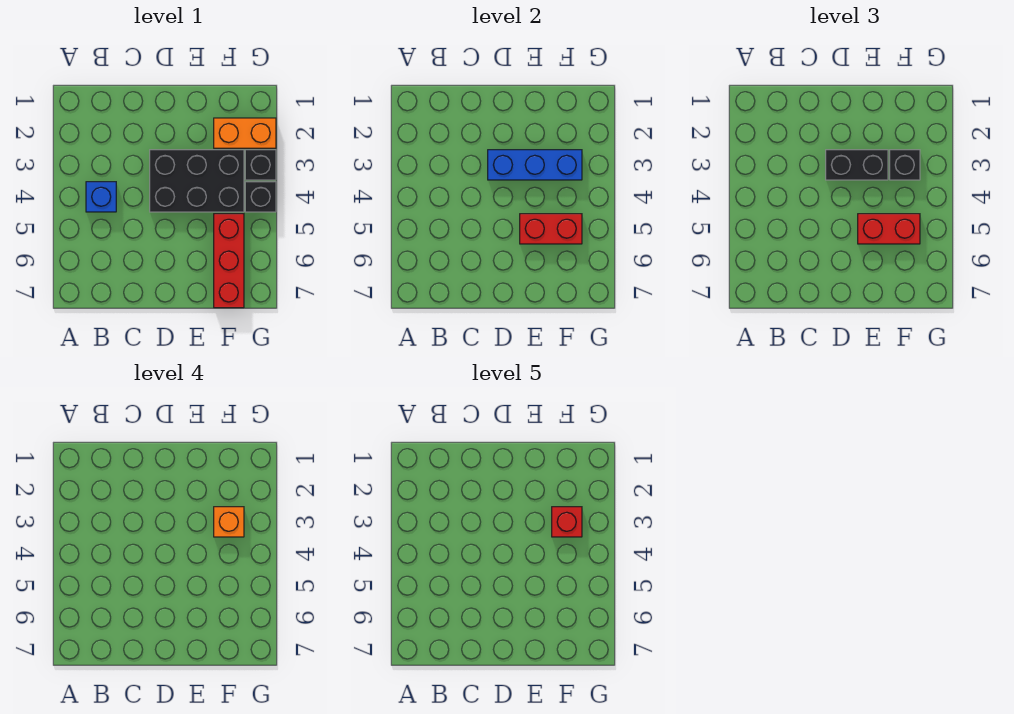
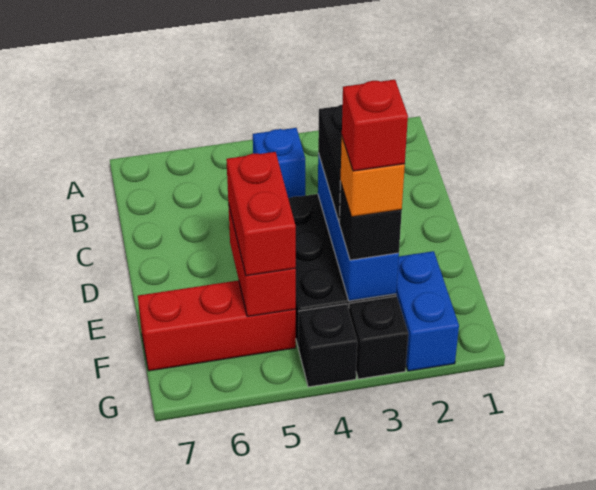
orange 1x2 brick [214,118,276,148] -> blue 1x2 brick [396,251,459,371]

